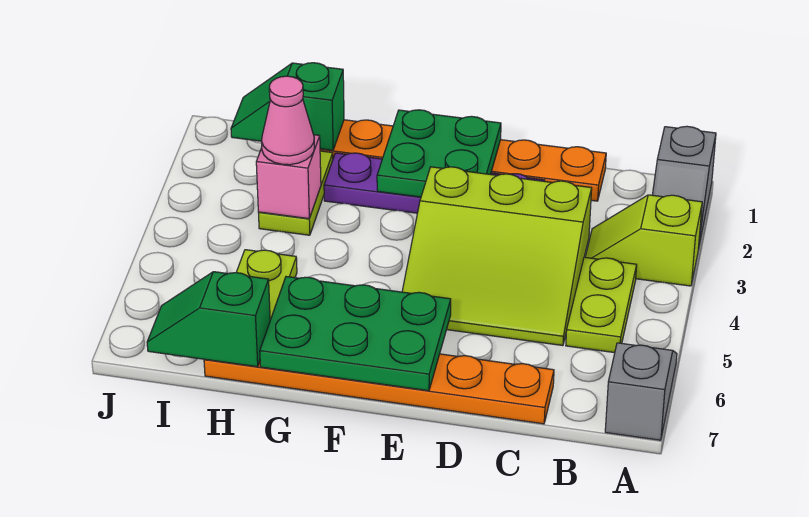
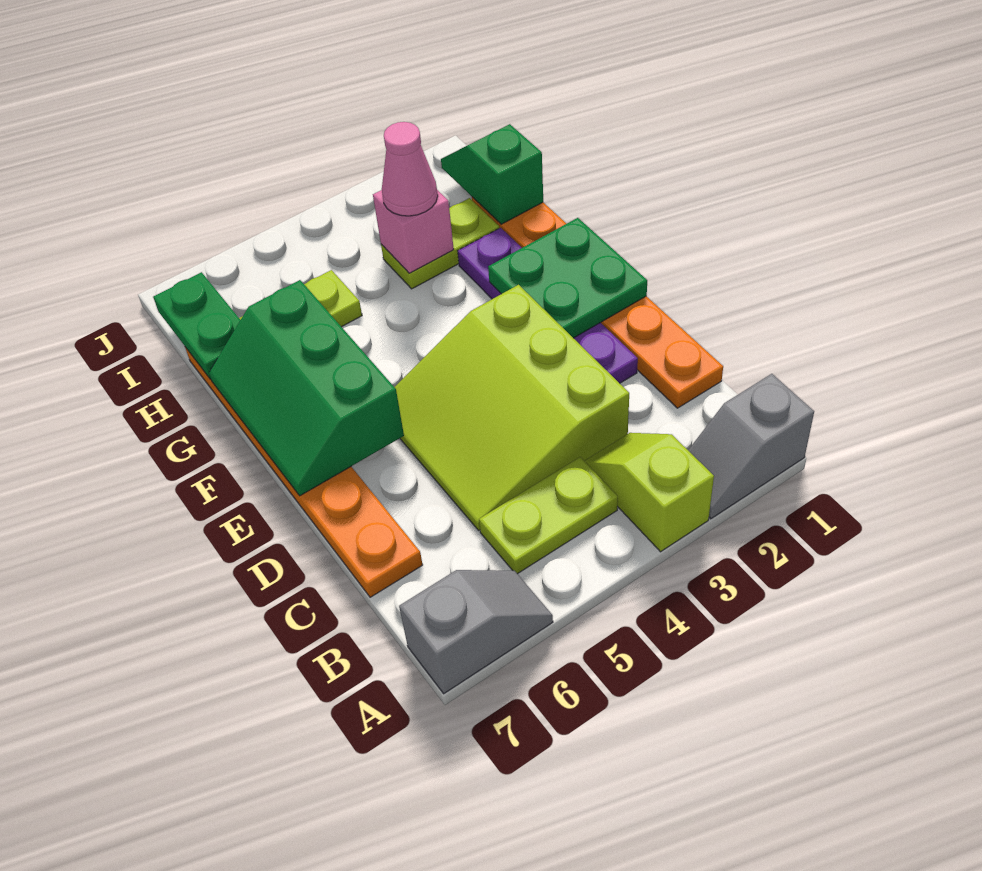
green 2x3 plate [260,277,451,391] -> green 2x3 slope [209,280,404,496]
green 1x2 slope [147,272,270,367] -> green 1x2 plate [153,272,240,379]

